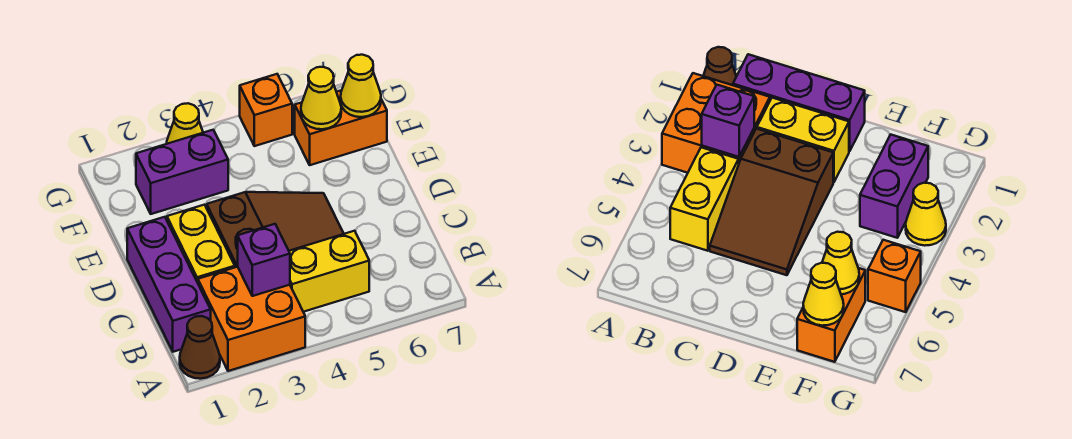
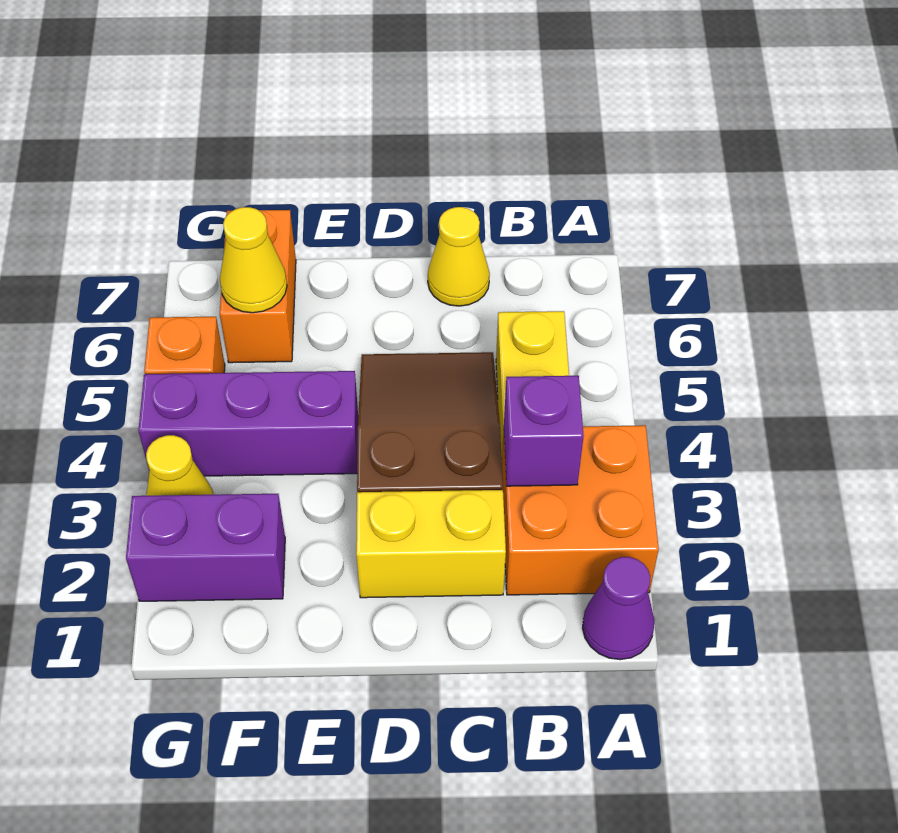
brown 1x1 cone [180,316,220,379] -> purple 1x1 cone [583,557,654,660]
purple 1x3 brick [127,217,211,352] -> purple 1x3 brick moved to [138,371,358,476]
purple 1x2 brick [136,130,228,214] -> purple 1x2 brick turned to [126,494,285,601]
yellow 1x1 cone [341,55,381,117] -> yellow 1x1 cone moved to [428,207,490,306]

